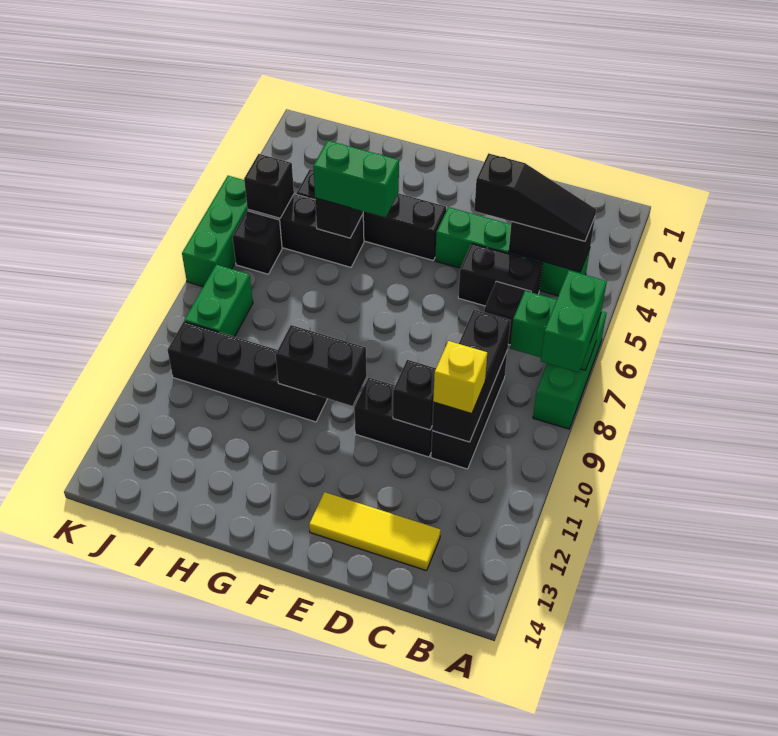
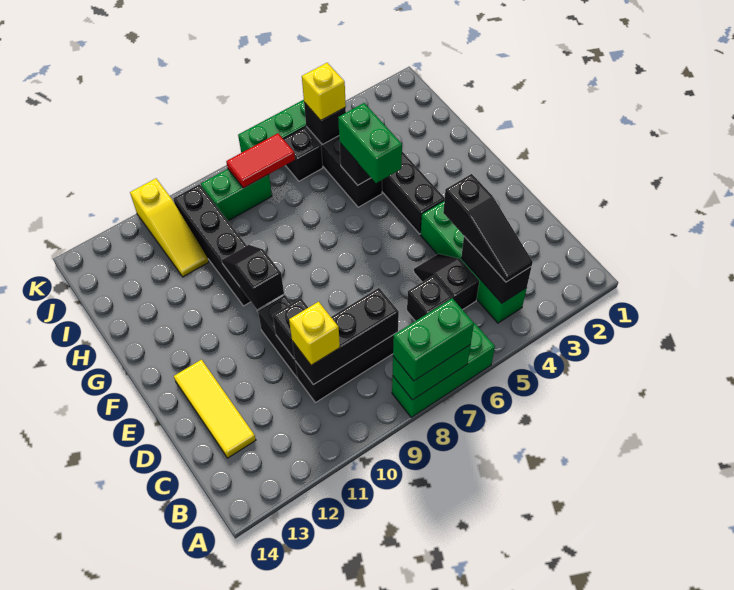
green 1x2 brick [510,291,601,370] -> green 1x2 brick turned to [393,345,471,400]
black 1x2 brick [458,244,543,306] -> black 1x2 slope [414,254,479,310]
black 1x2 brick [276,325,367,406] -> black 1x2 slope [222,245,284,309]
none -> yellow 1x3 slope [130,179,209,277]
none -> yellow 1x1 brick [302,63,346,120]
none -> red 1x2 tile [226,133,295,188]

